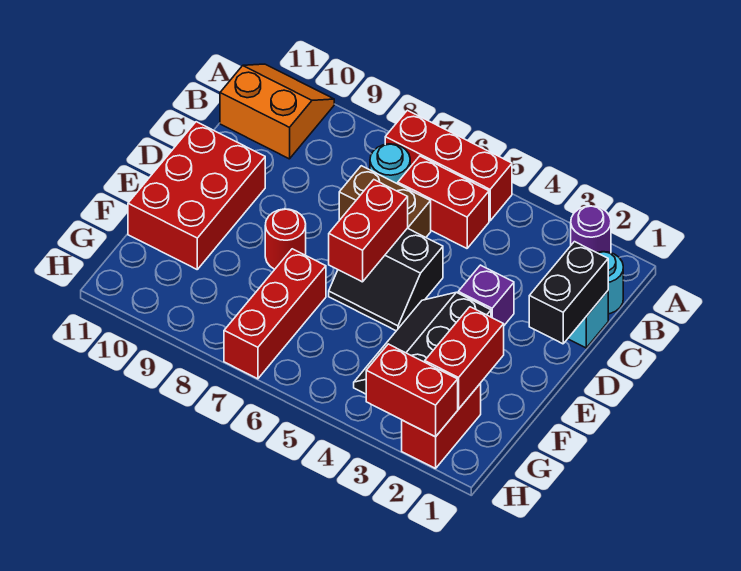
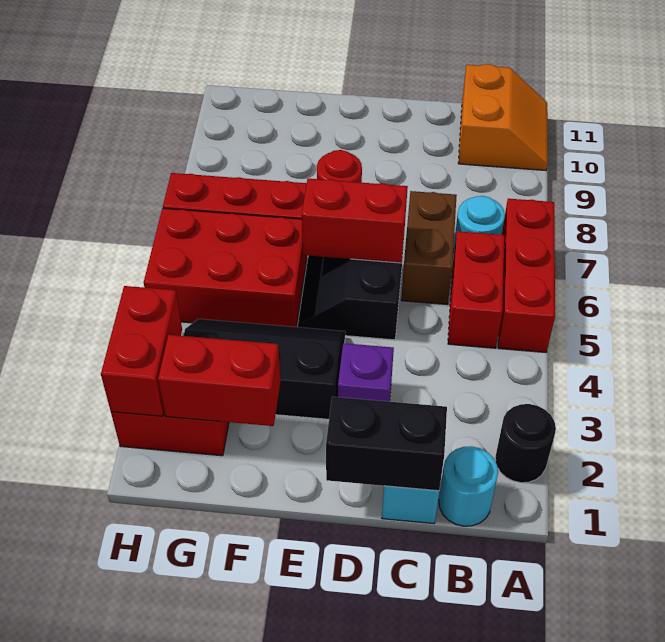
purple 1x1 round brick [571,206,611,253] -> black 1x1 round brick [495,404,556,483]
red 2x3 brick [128,122,265,269] -> red 2x3 brick moved to [144,208,307,327]

